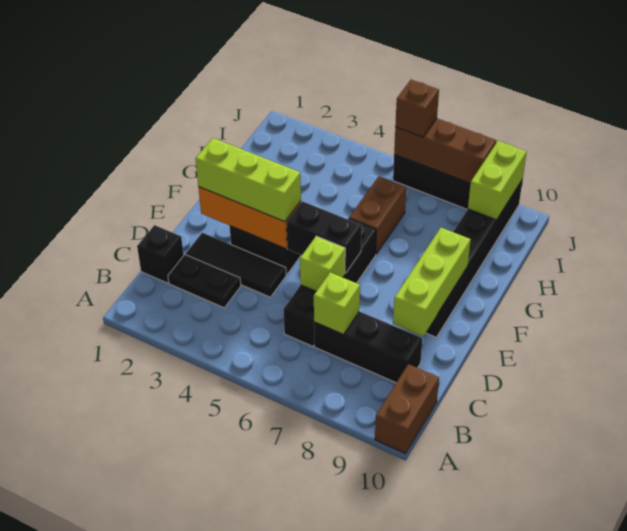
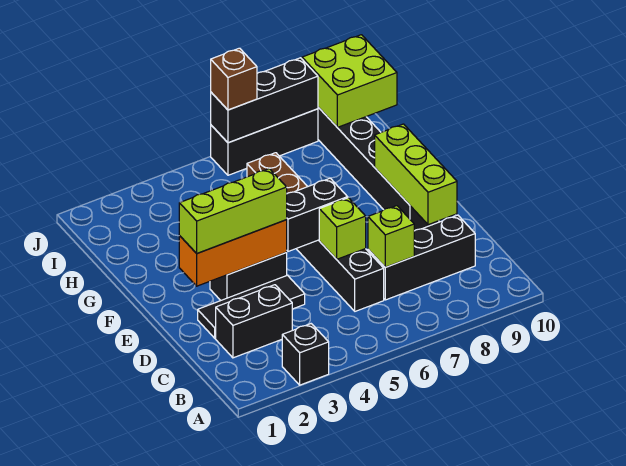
brown 1x2 brick [375,364,439,454] -> none
black 1x1 brick [137,225,184,283] -> black 1x1 brick moved to [282,324,329,385]
black 1x2 plate [168,254,241,308] -> black 1x2 brick [216,285,292,358]
lime 1x2 brick [468,141,527,220] -> lime 2x2 brick [302,35,397,127]
brown 1x3 brick [394,118,496,183] -> black 1x3 brick [211,58,318,143]

